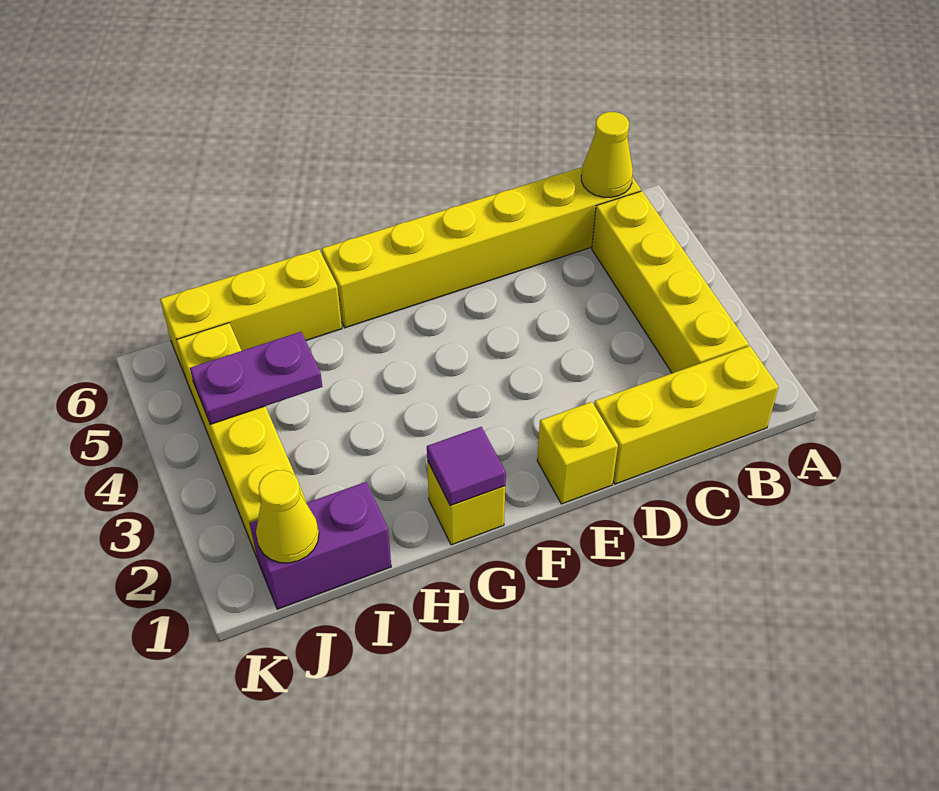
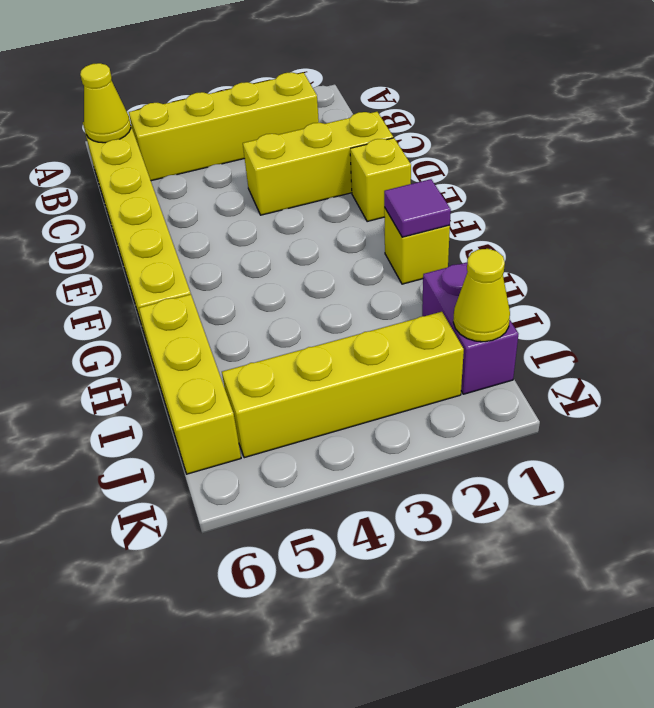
yellow 1x3 brick [594,346,779,484] -> yellow 1x3 brick turned to [243,112,393,215]
purple 1x2 plate [190,332,322,424] -> none

